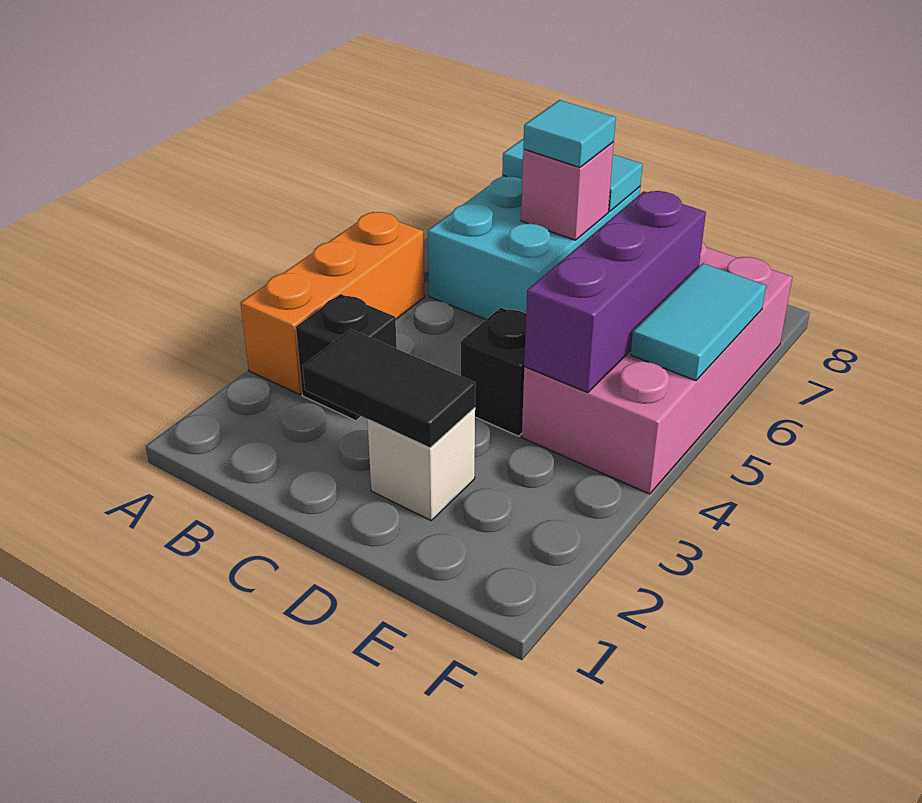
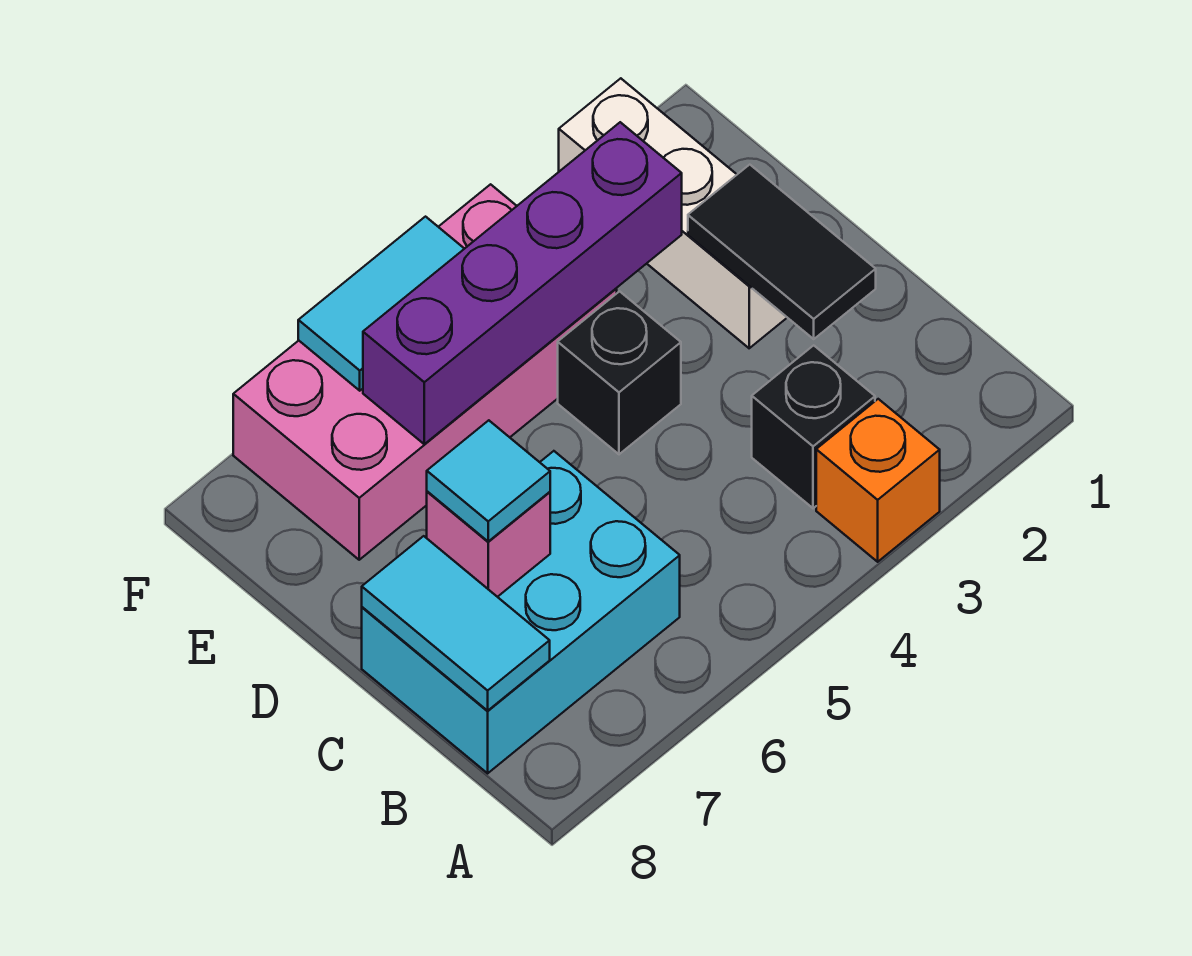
orange 1x3 brick [241,212,425,394] -> orange 1x1 brick [816,399,940,562]
white 1x1 brick [367,408,475,520] -> white 1x3 brick [559,78,787,348]
purple 1x3 brick [524,191,706,393] -> purple 1x4 brick [363,122,682,444]

